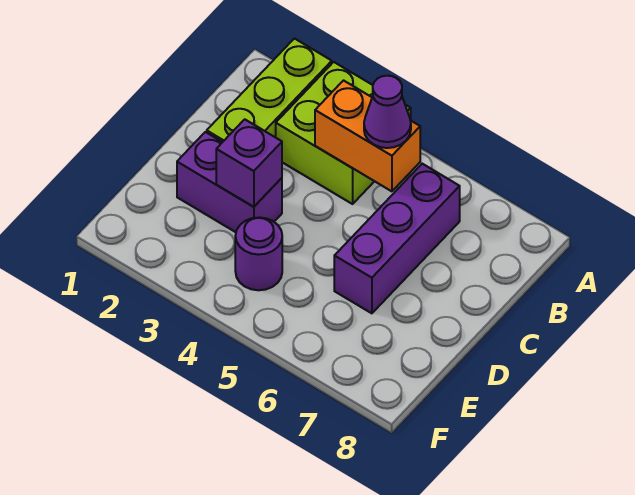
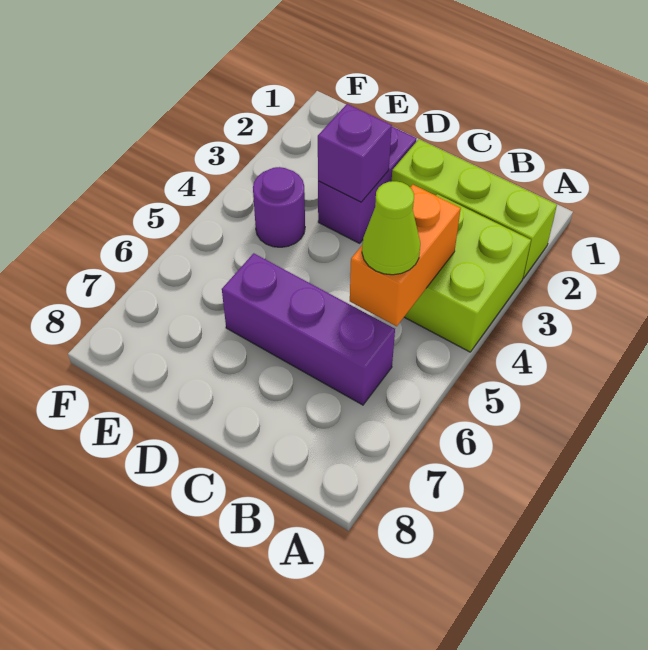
purple 1x1 cone [364,76,411,148] -> lime 1x1 cone [362,181,420,275]

